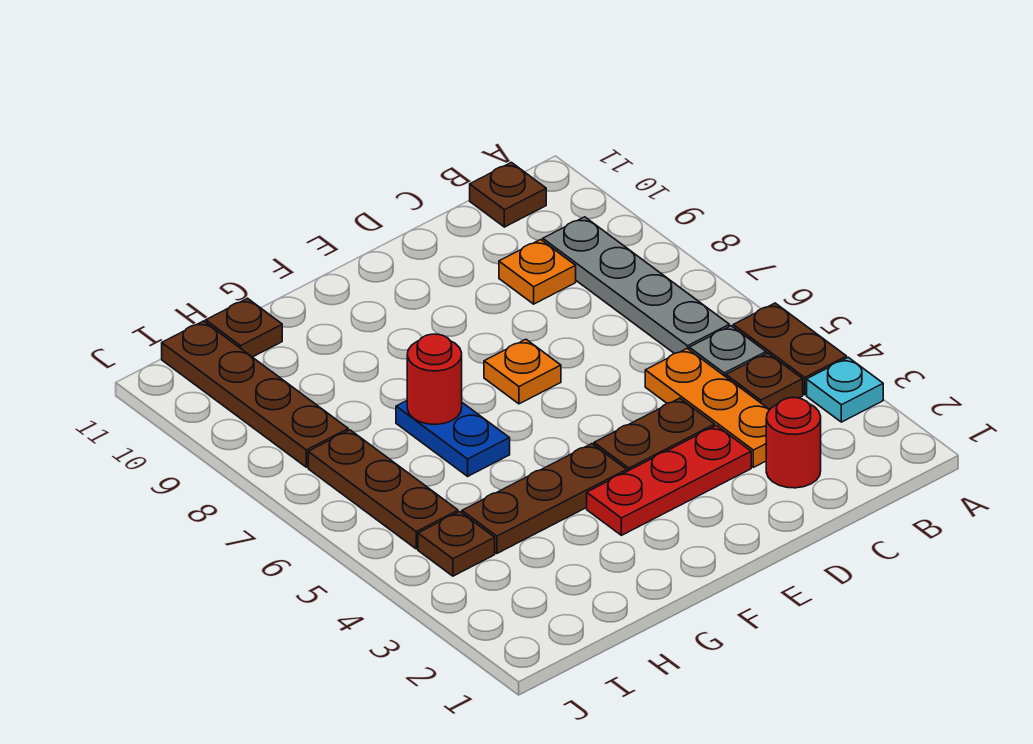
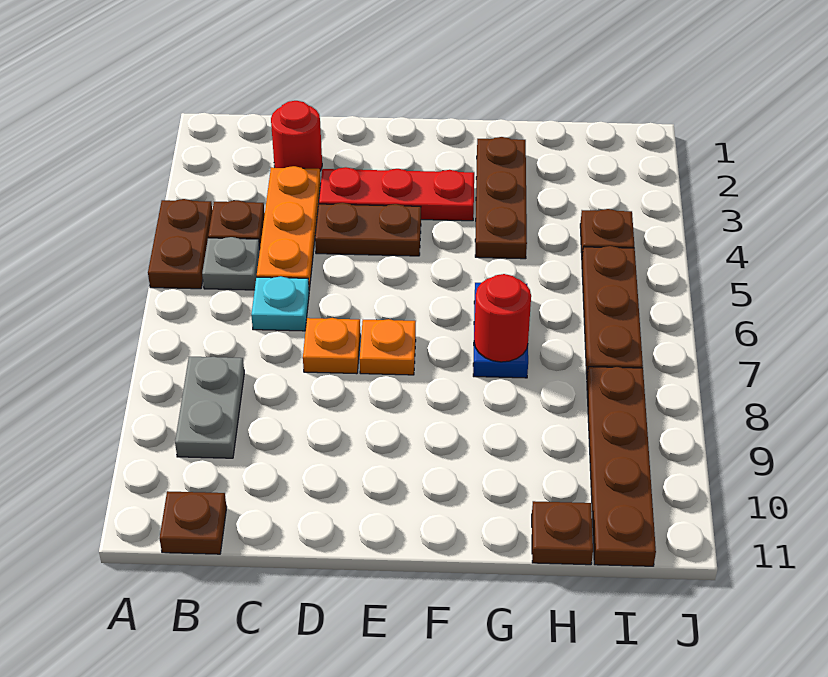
cyan 1x1 plate [807,358,883,422] -> cyan 1x1 plate moved to [251,276,309,331]
grey 1x4 plate [543,217,729,354] -> grey 1x2 plate [175,357,244,458]
orange 1x1 plate [499,240,576,304] -> orange 1x1 plate moved to [303,318,360,374]
brown 1x3 plate [462,444,627,553] -> brown 1x3 plate turned to [475,137,527,259]

